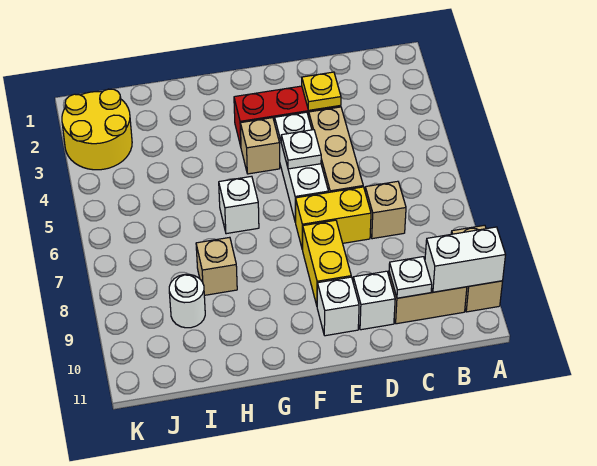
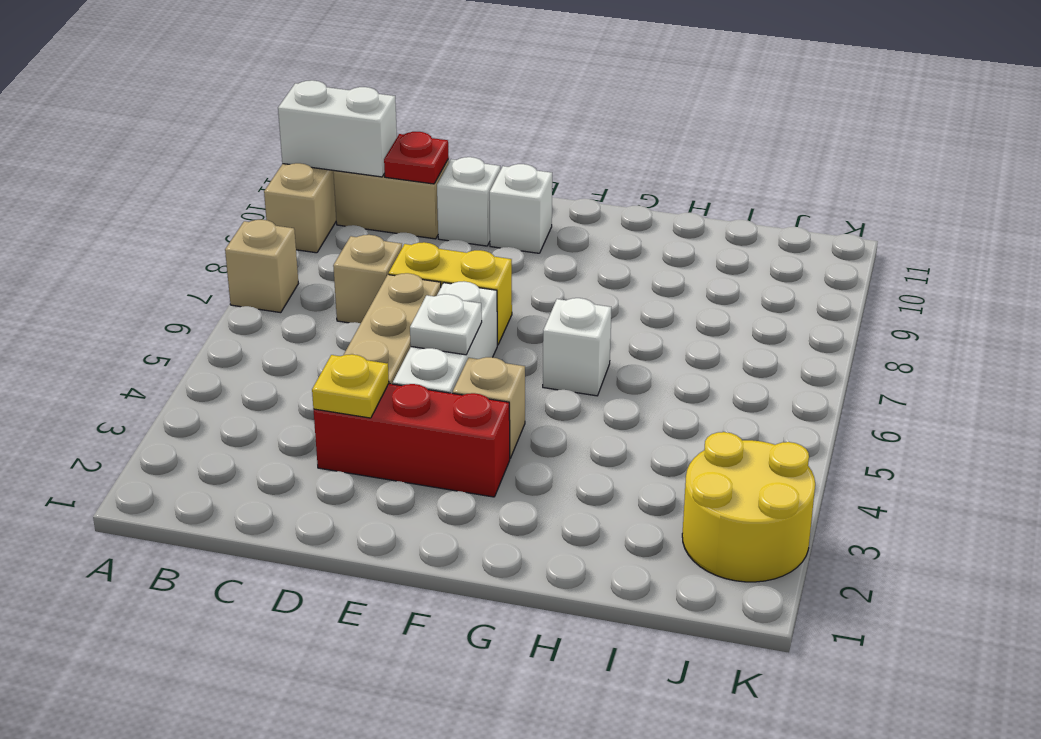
white 1x1 plate [389,257,432,298] -> red 1x1 plate [384,132,449,184]
yellow 1x2 brick [303,220,351,305] -> none
tan 1x1 brick [196,237,237,295] -> tan 1x1 brick moved to [225,220,298,313]
white 1x1 round brick [169,274,205,328] -> none

